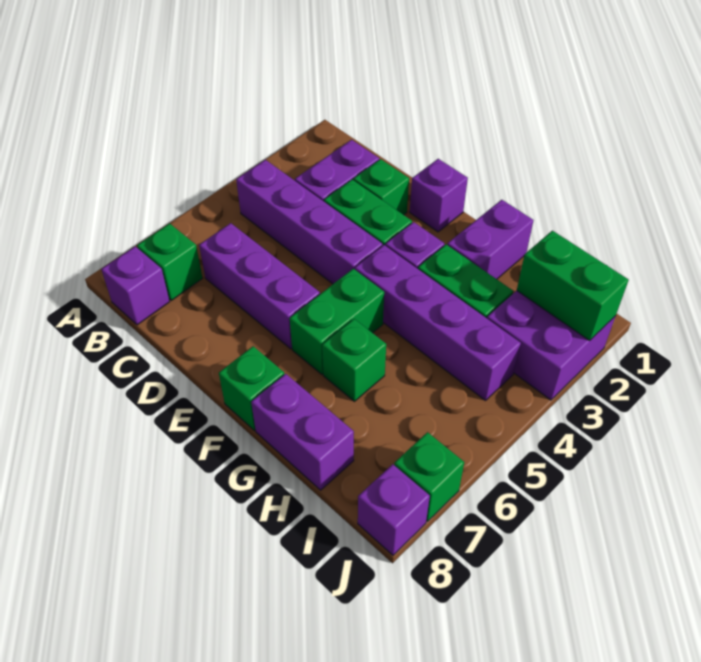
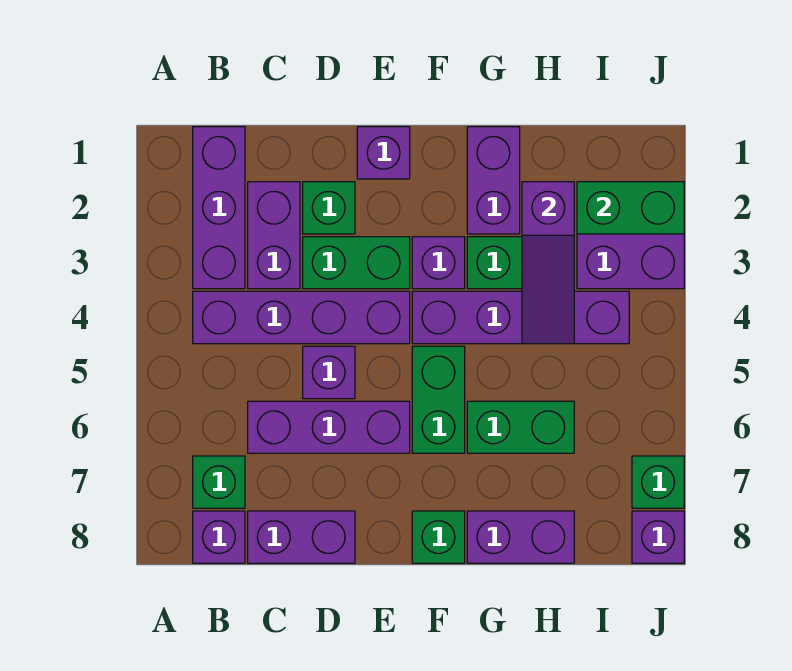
none -> purple 1x3 brick [193,127,245,289]
none -> purple 1x2 brick [248,511,355,563]
none -> purple 1x1 brick [303,346,355,399]
green 1x1 brick [322,319,386,401] -> green 1x2 brick [467,401,574,453]
none -> purple 1x3 slope [522,182,574,344]

